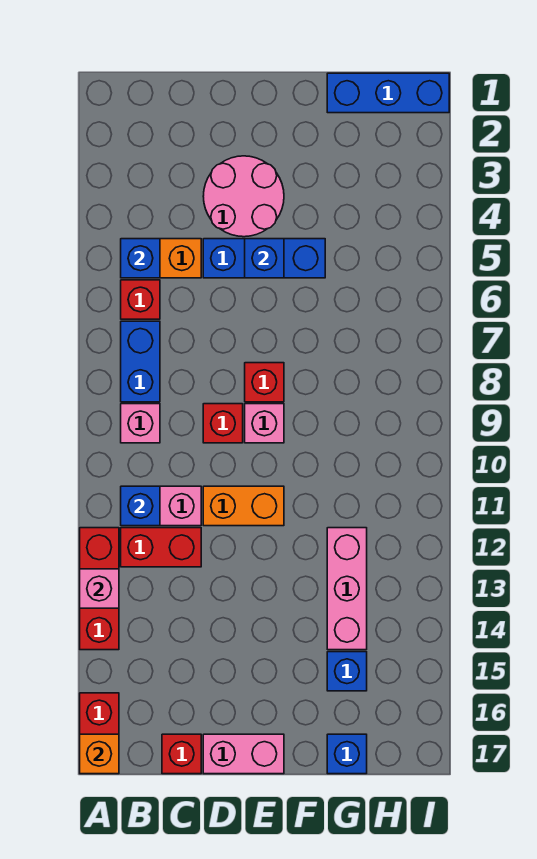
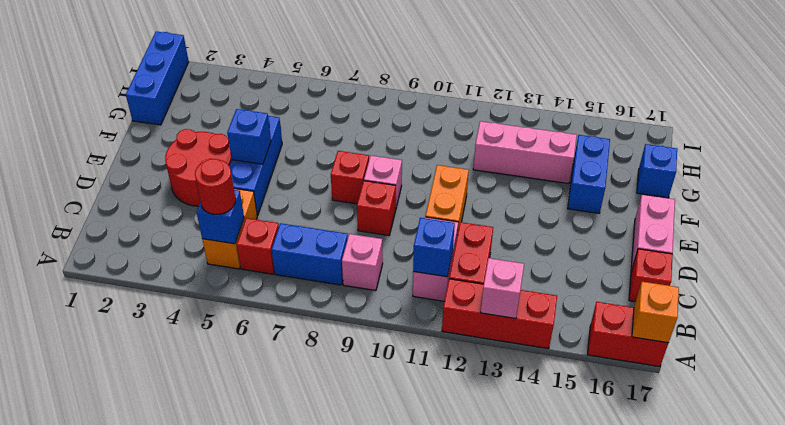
none -> red 1x1 round brick [195,159,236,214]
pink 2x2 round brick [203,156,284,237] -> red 2x2 round brick [165,129,232,206]
blue 1x1 brick [327,652,367,691] -> blue 1x2 brick [568,135,610,213]

